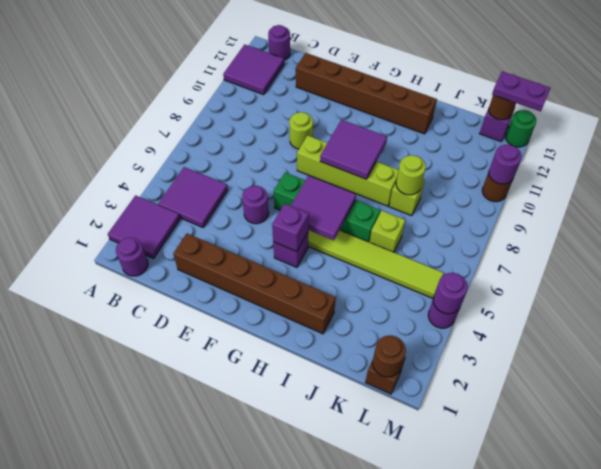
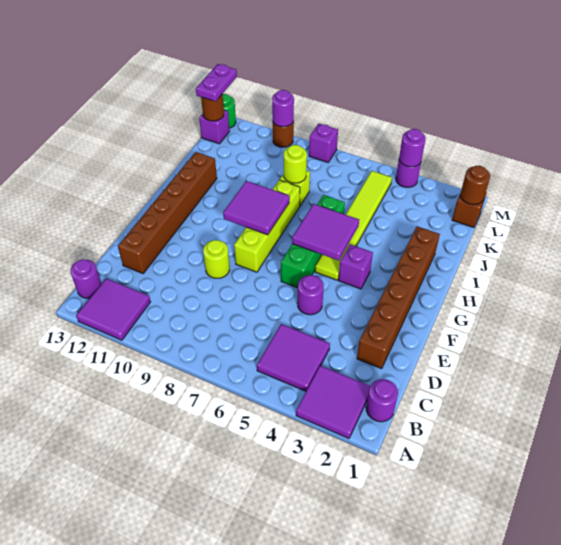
purple 1x1 brick [272,204,309,251] -> purple 1x1 brick moved to [309,124,338,162]
lime 1x1 brick [370,211,405,252] -> none

